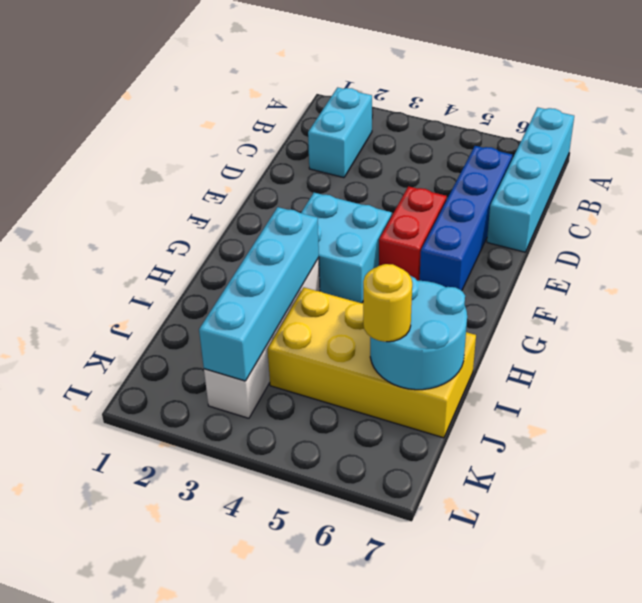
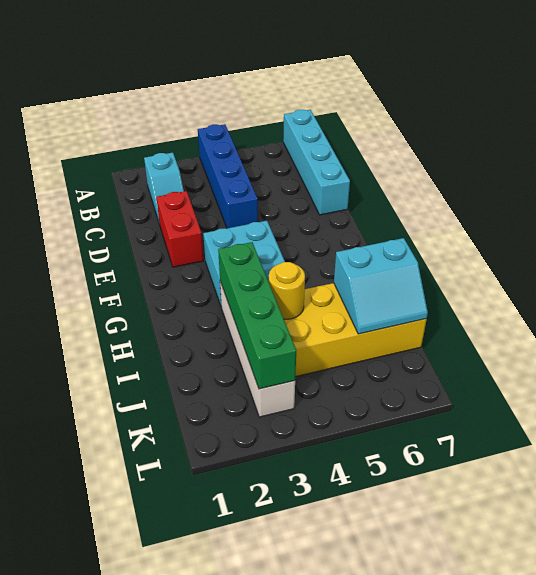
cyan 1x2 brick [308,87,372,178] -> cyan 1x2 slope [144,153,184,221]
blue 1x4 brick [420,146,512,290] -> blue 1x4 brick moved to [198,124,258,228]
red 1x2 brick [379,186,447,281] -> red 1x2 brick moved to [156,191,203,267]
cyan 1x4 brick [199,207,319,381] -> green 1x4 brick [218,242,296,389]
cyan 2x2 round brick [370,276,467,390] -> cyan 2x2 slope [334,238,428,334]
yellow 1x1 round brick [363,264,412,342] -> yellow 1x1 round brick moved to [269,262,305,319]

